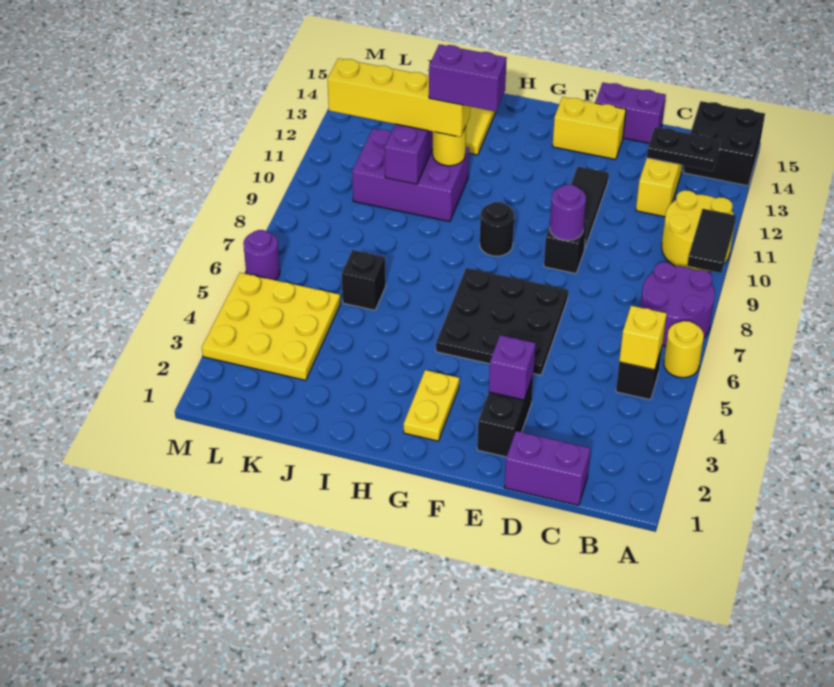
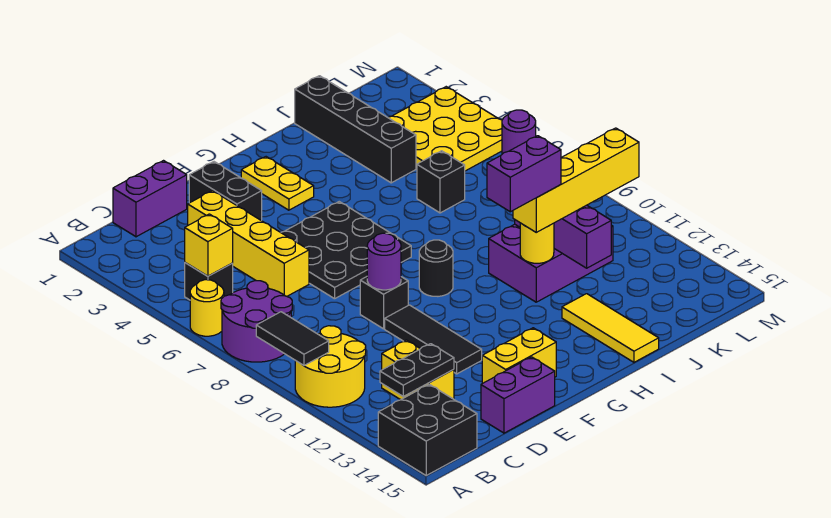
none -> yellow 1x4 brick [188,191,309,296]
purple 1x1 brick [489,335,536,400] -> none
none -> black 1x4 brick [295,76,416,183]

